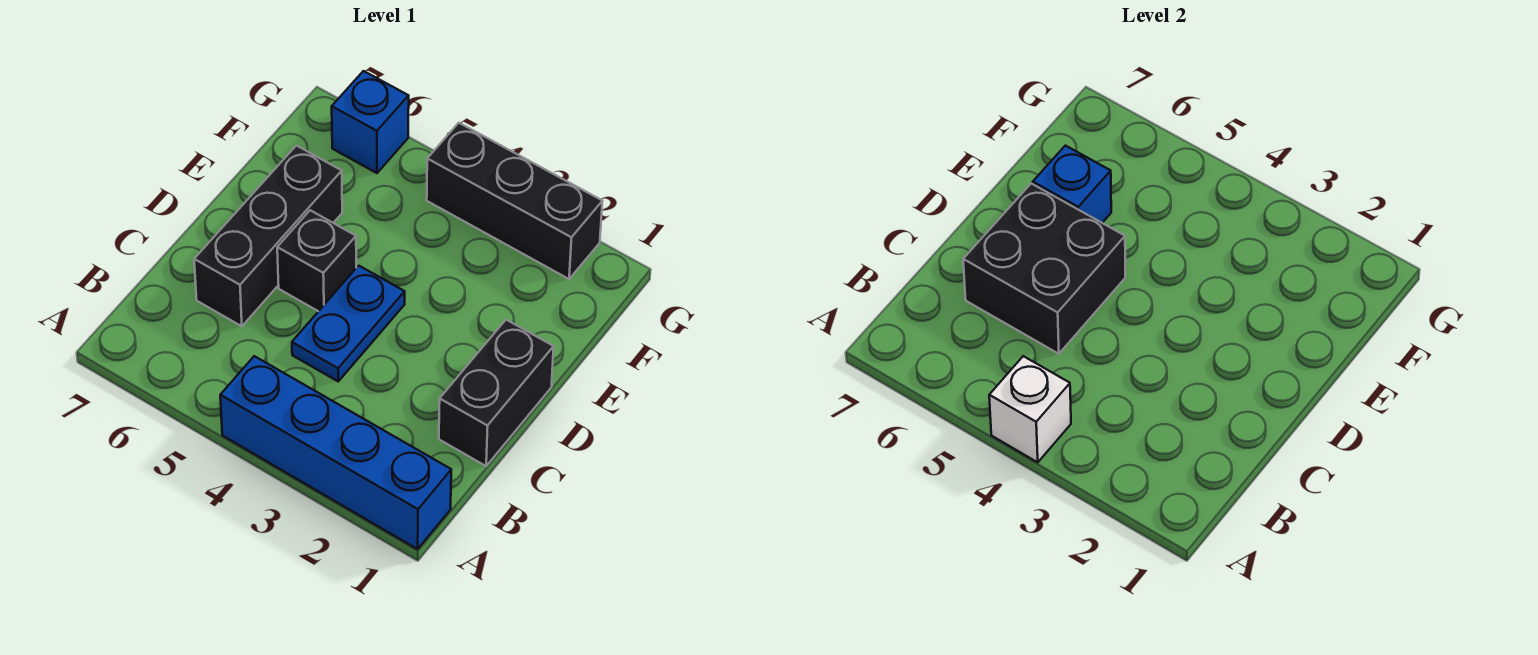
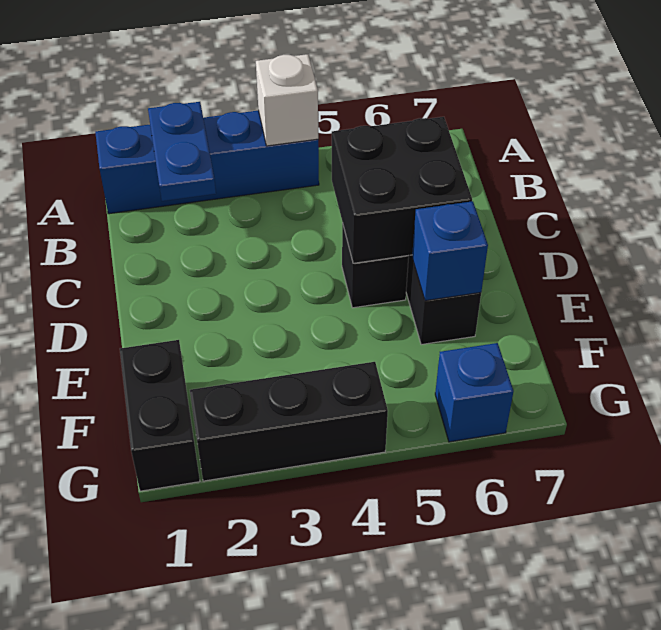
black 1x2 brick [439,320,554,466] -> black 1x2 brick moved to [120,340,200,491]
blue 1x2 plate [292,266,405,381] -> blue 1x2 plate moved to [148,102,216,201]

